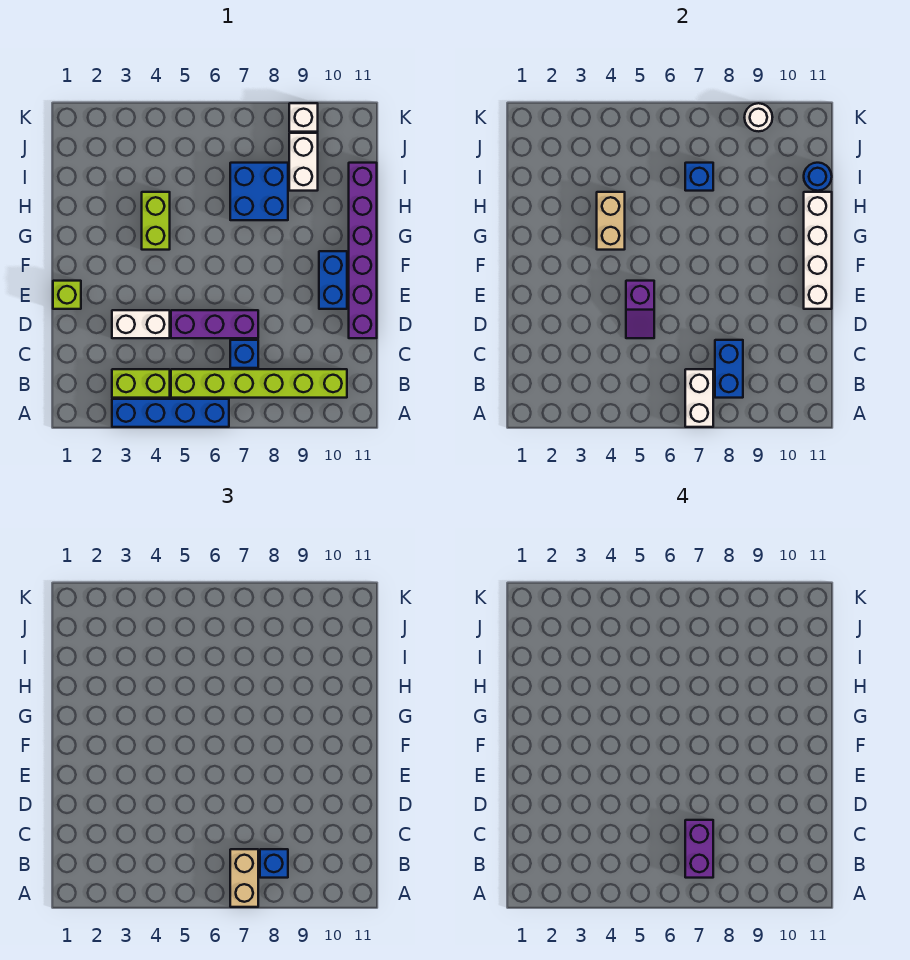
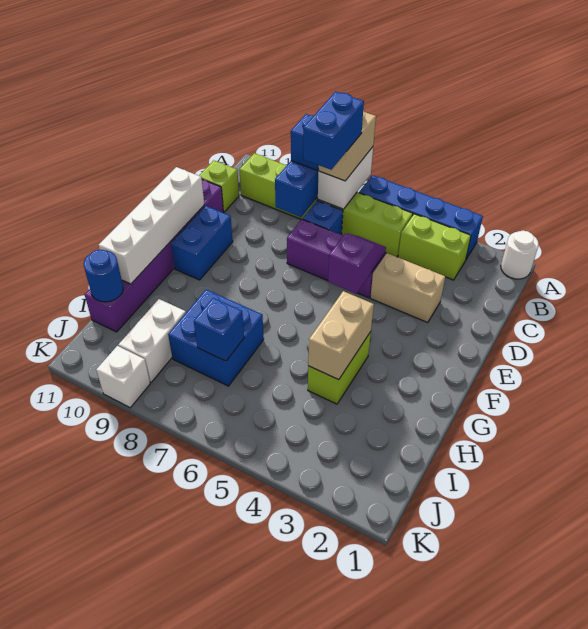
purple 1x2 brick [685,820,713,878] -> blue 1x2 brick [303,92,364,170]
white 1x2 brick [112,310,170,338] -> tan 1x2 brick [370,253,445,323]
lime 1x1 brick [53,281,81,309] -> lime 1x1 brick moved to [199,160,239,212]
white 1x1 round brick [744,103,773,131] -> white 1x1 round brick moved to [501,231,539,279]

